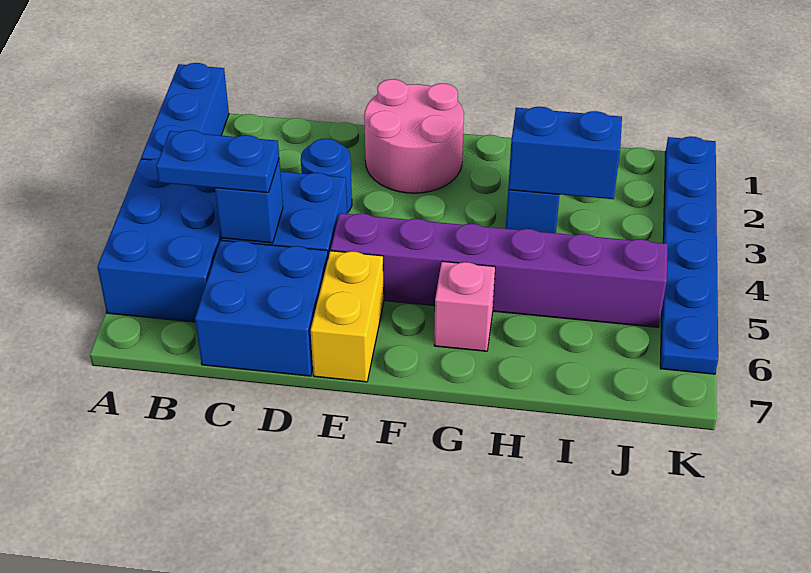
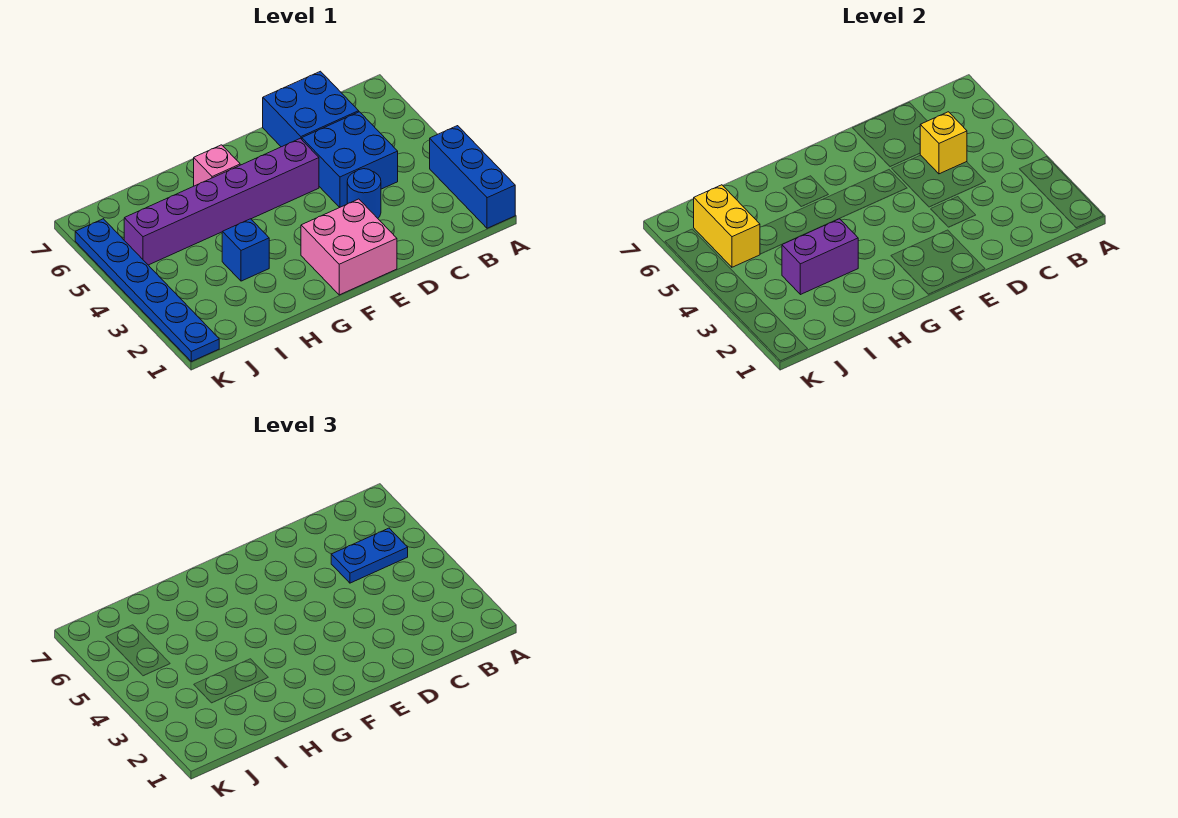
blue 2x3 brick [97,158,221,322] -> none
blue 1x1 brick [215,160,283,243] -> yellow 1x1 brick [920,112,967,174]
pink 2x2 round brick [364,79,464,193] -> pink 2x2 brick [301,199,397,295]
yellow 1x2 brick [311,251,384,382] -> yellow 1x2 brick moved to [694,185,760,267]
blue 1x2 brick [508,107,622,199] -> purple 1x2 brick [782,219,858,295]

